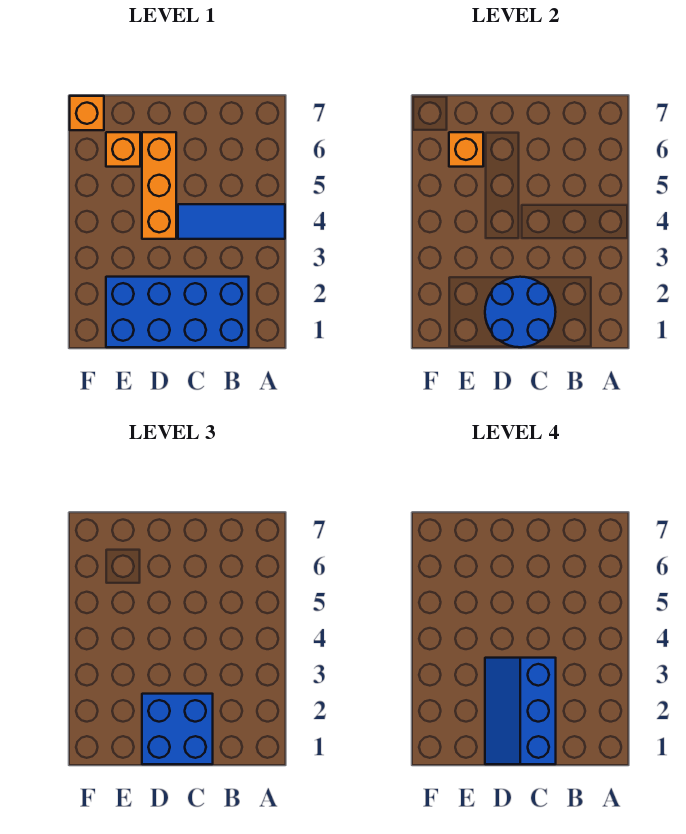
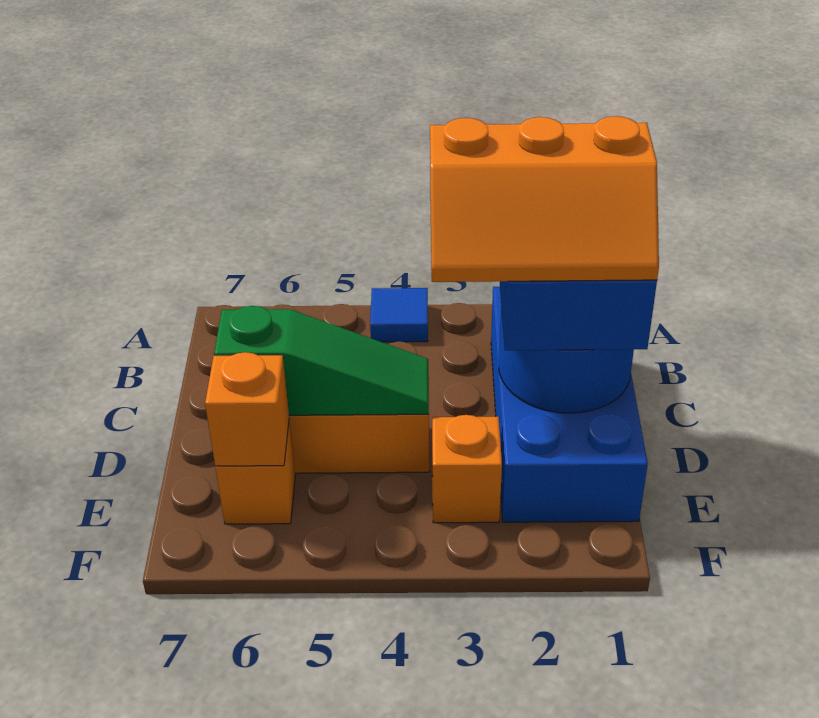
blue 1x3 tile [178,204,285,239] -> blue 1x1 tile [370,288,428,342]
blue 2x3 slope [485,658,556,764] -> orange 2x3 slope [430,116,659,282]
none -> green 1x3 slope [214,306,429,415]
orange 1x1 brick [70,96,104,130] -> orange 1x1 brick moved to [432,415,502,523]

